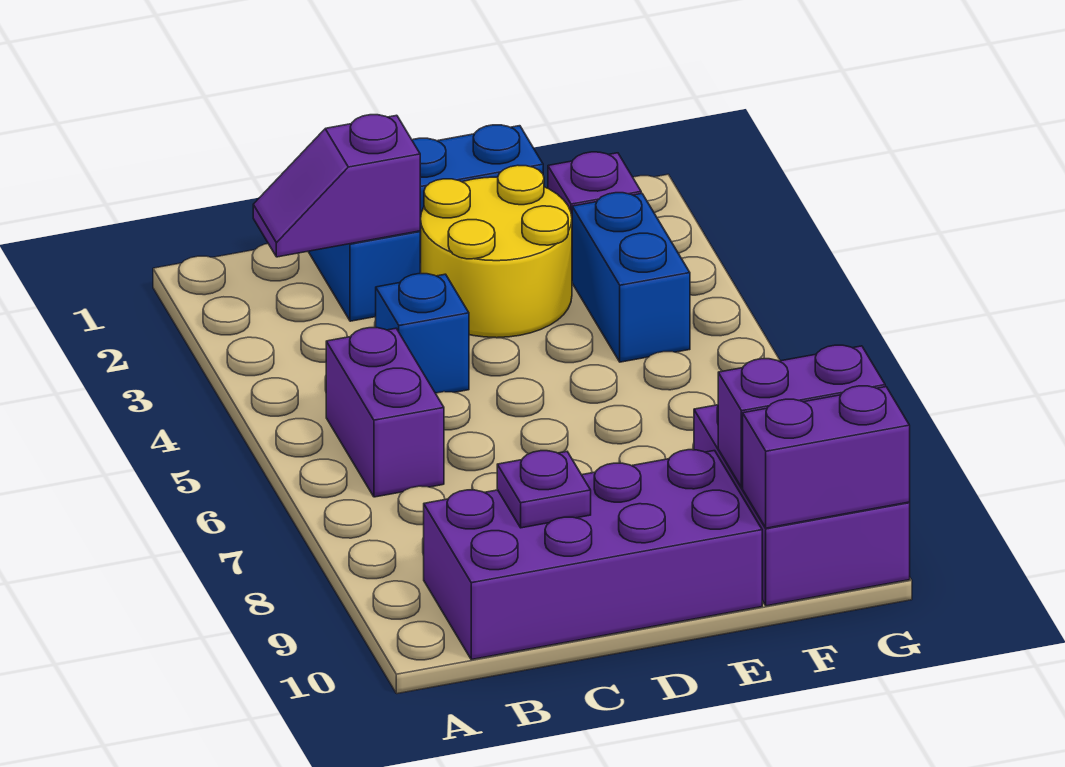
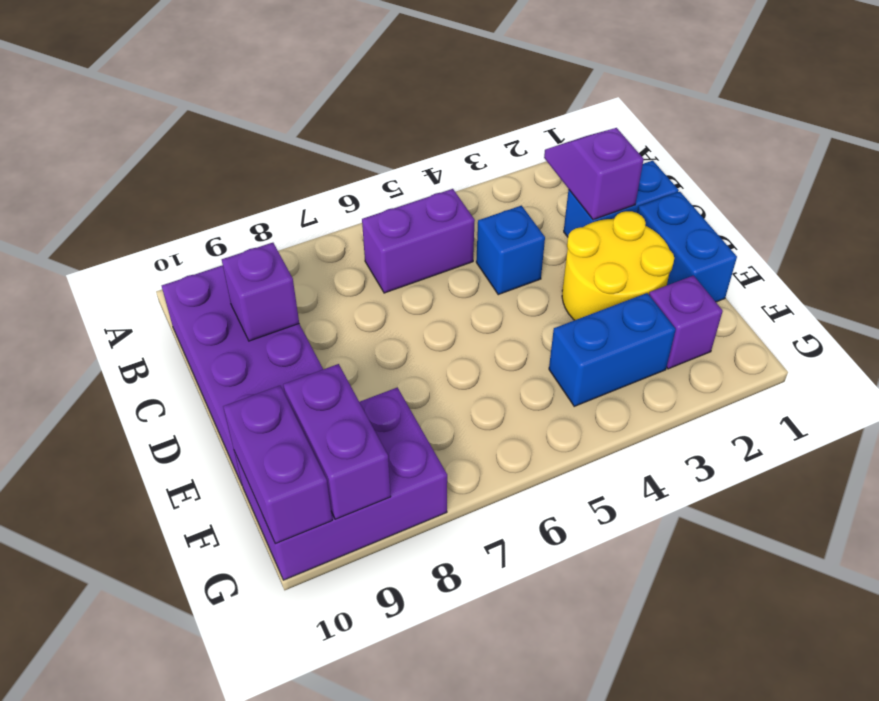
purple 1x1 plate [497,451,591,528] -> purple 1x1 brick [222,243,299,341]

